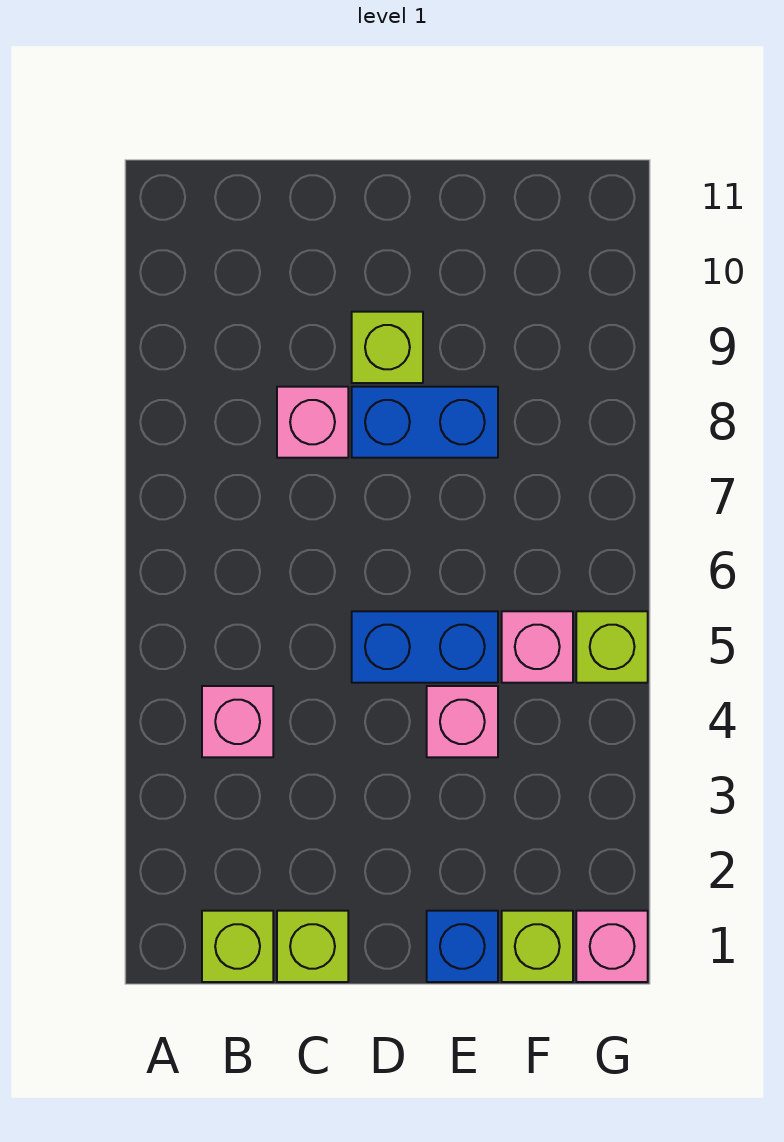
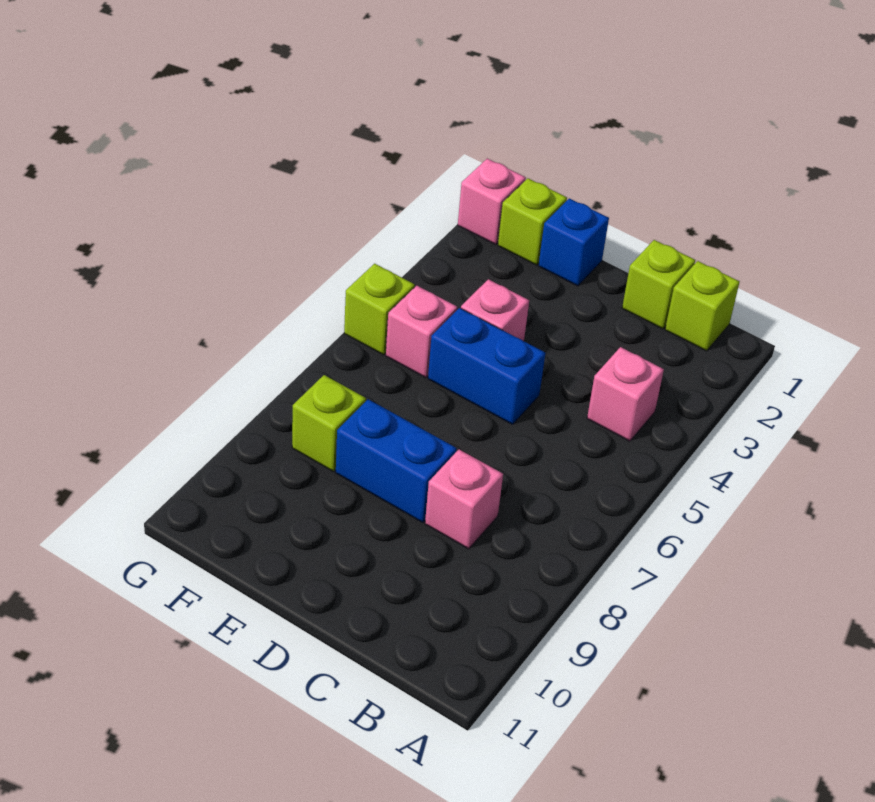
lime 1x1 brick [352,312,423,383] -> lime 1x1 brick moved to [292,375,366,472]

